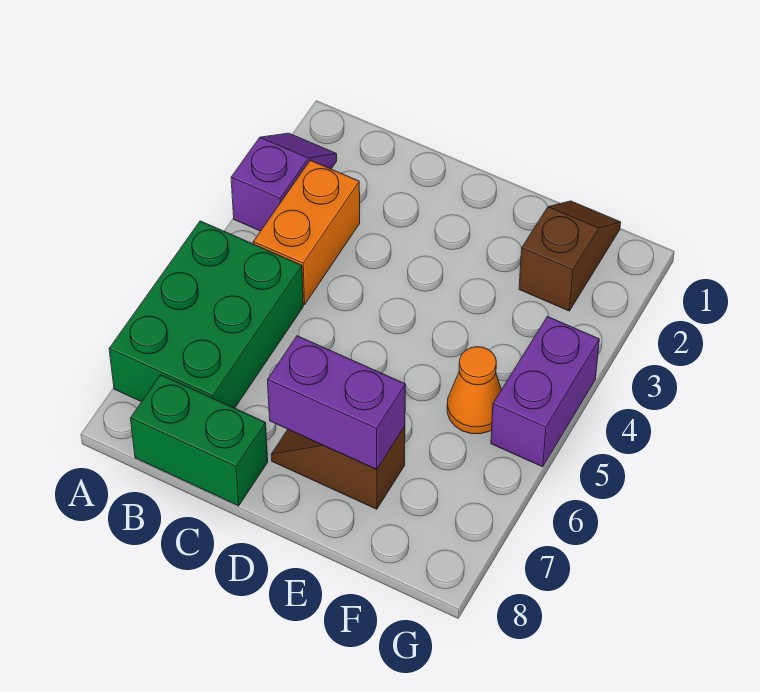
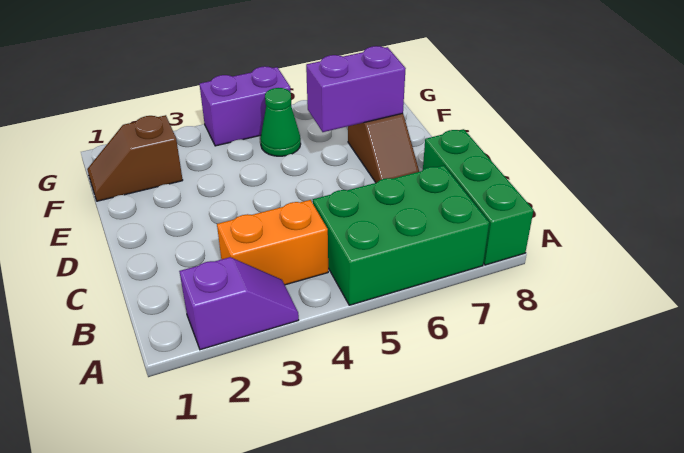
purple 1x2 slope [231,133,337,231] -> purple 1x2 slope turned to [179,257,299,350]
green 1x2 brick [131,375,268,506] -> green 1x3 brick [423,129,534,265]
purple 1x2 brick [268,336,405,469] -> purple 1x2 brick turned to [306,46,406,132]
orange 1x1 cone [447,347,501,434] -> green 1x1 cone [260,88,301,156]

